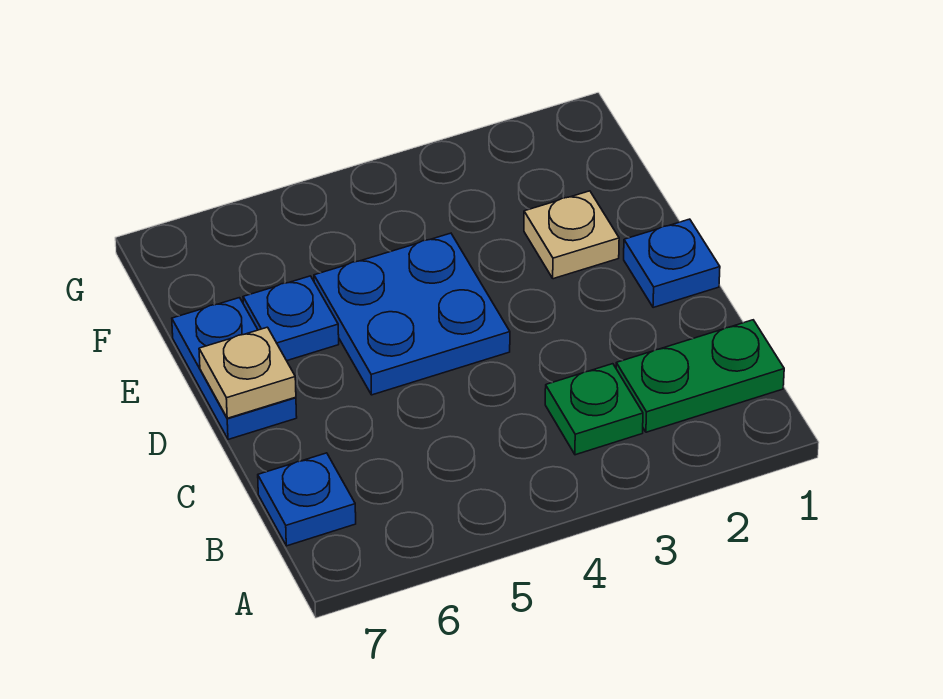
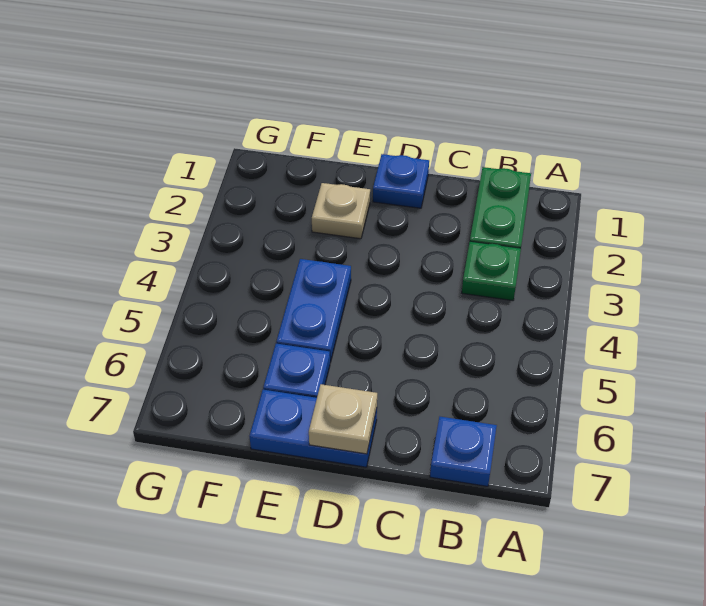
blue 2x2 plate [314,233,510,395] -> blue 1x2 plate [276,259,351,363]

